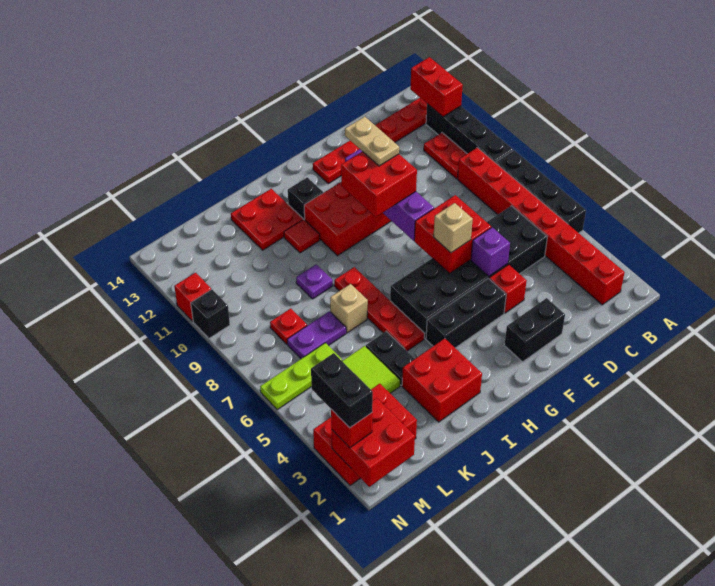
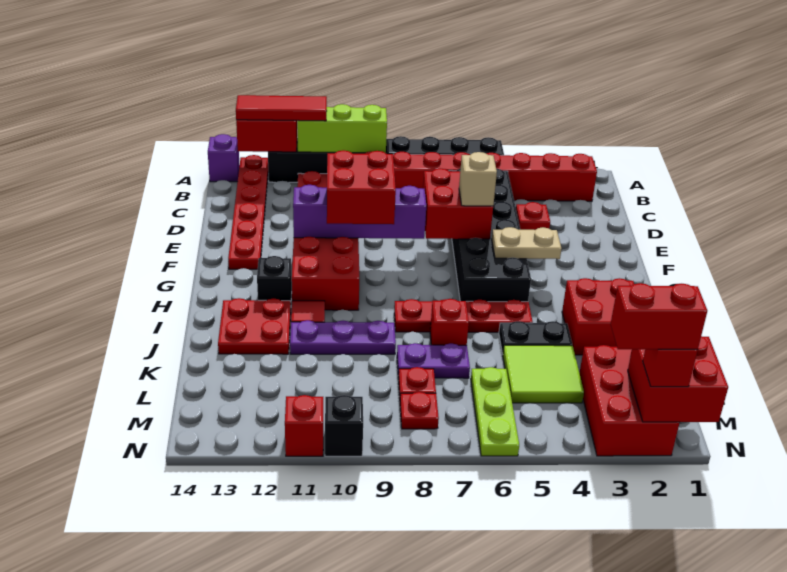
none -> lime 1x3 brick [297,104,387,153]
none -> red 1x3 tile [236,95,327,121]
black 1x2 brick [504,298,565,362] -> none
purple 1x1 brick [471,227,510,277] -> purple 1x1 brick moved to [208,134,240,182]
black 1x3 brick [426,278,506,348] -> none
tan 1x2 plate [345,117,399,166] -> tan 1x2 plate moved to [492,227,562,259]
tan 1x1 brick [330,284,368,333] -> red 1x1 brick [430,299,469,345]
purple 1x1 plate [296,264,333,299] -> purple 1x3 plate [290,320,396,354]
purple 1x2 plate [287,311,346,359] -> purple 1x2 plate turned to [397,343,470,378]
none -> red 1x1 plate [400,392,439,429]
black 1x2 brick [311,353,373,428] -> red 1x2 brick [611,283,707,350]

